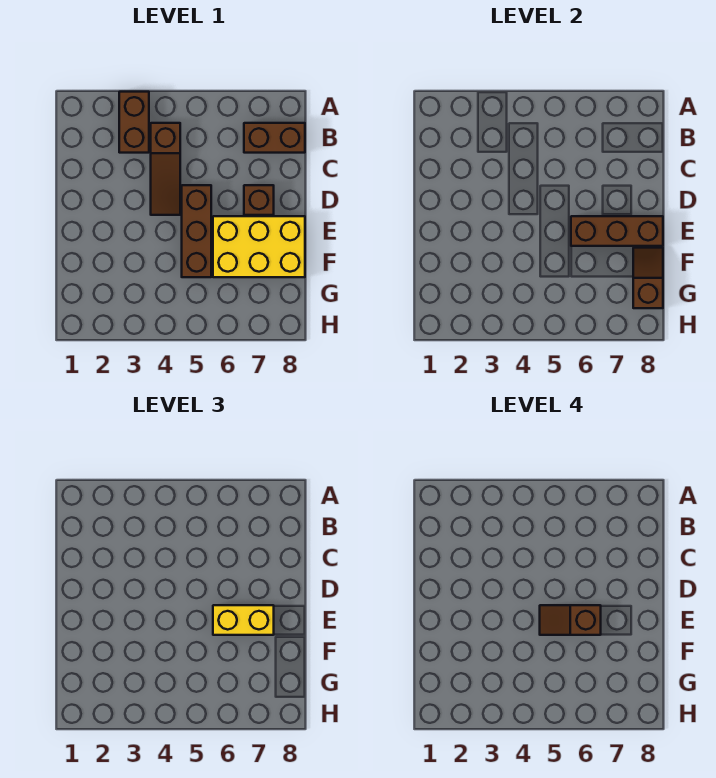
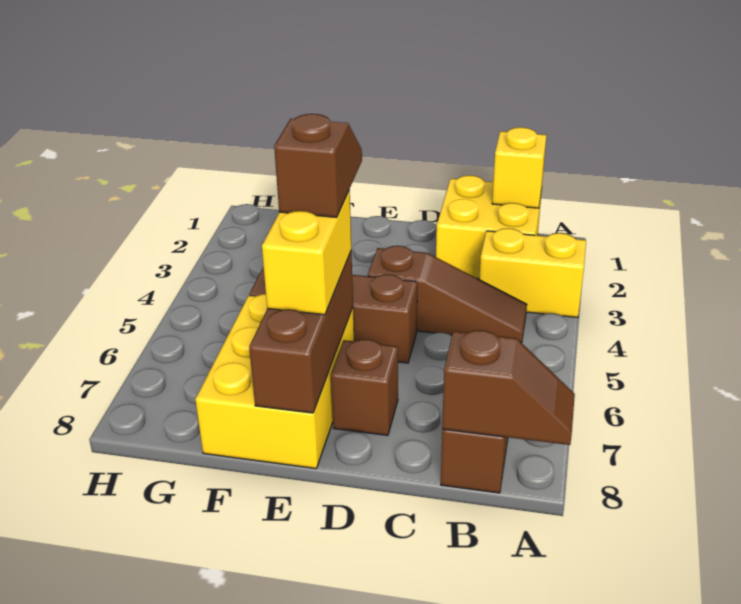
brown 1x2 brick [119,92,149,153] -> yellow 1x2 brick [479,228,586,318]
none -> yellow 2x2 brick [436,175,542,279]
none -> yellow 1x1 brick [492,127,546,208]
brown 1x3 slope [151,123,180,215] -> brown 1x3 slope turned to [368,246,527,343]
brown 1x2 slope [633,248,663,308] -> brown 1x2 slope moved to [442,330,575,445]

